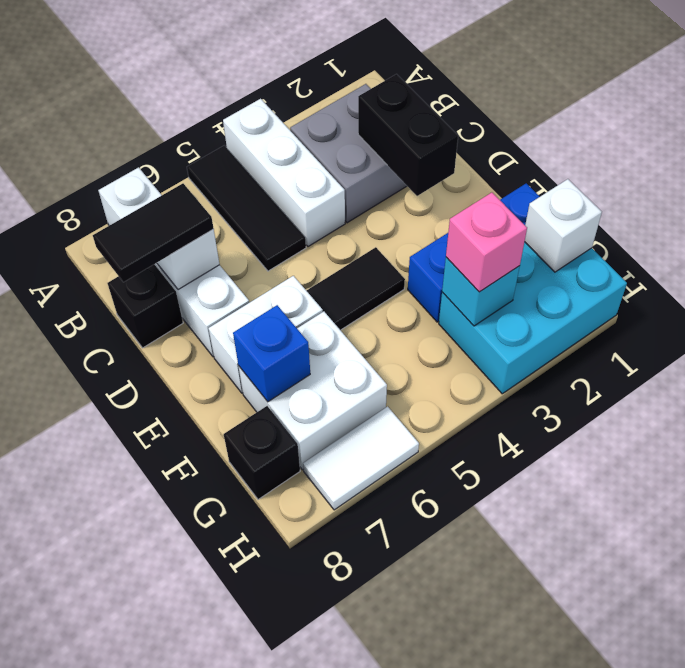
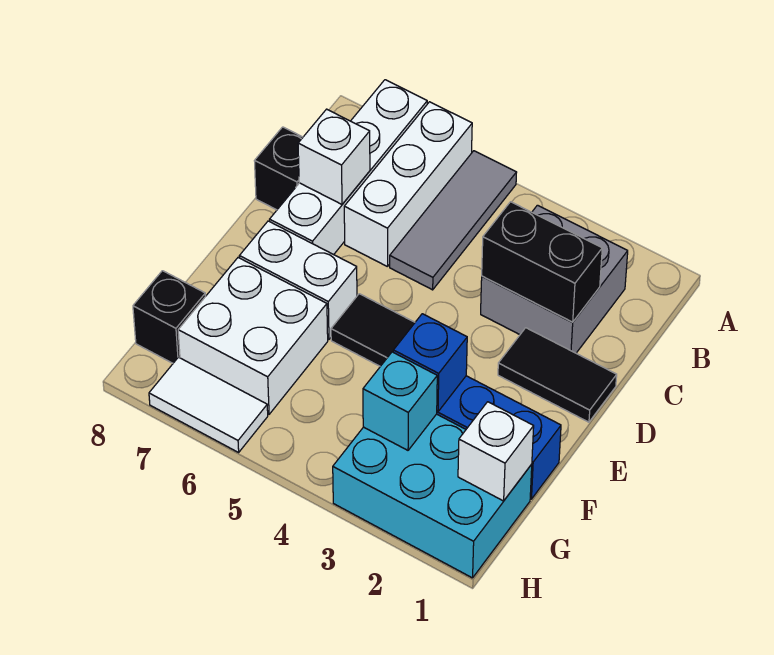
white 1x3 brick [223,99,345,247] -> white 1x3 brick moved to [344,102,472,267]
black 1x3 tile [187,145,306,271] -> grey 1x3 tile [390,151,517,290]
black 1x2 brick [358,74,458,196] -> black 1x2 brick turned to [482,202,602,322]
black 1x2 tile [93,184,214,282] -> black 1x2 tile moved to [498,328,617,422]
blue 1x1 brick [233,305,310,402] -> blue 1x1 brick moved to [393,314,467,412]
pink 1x1 brick [446,193,527,292] -> none

